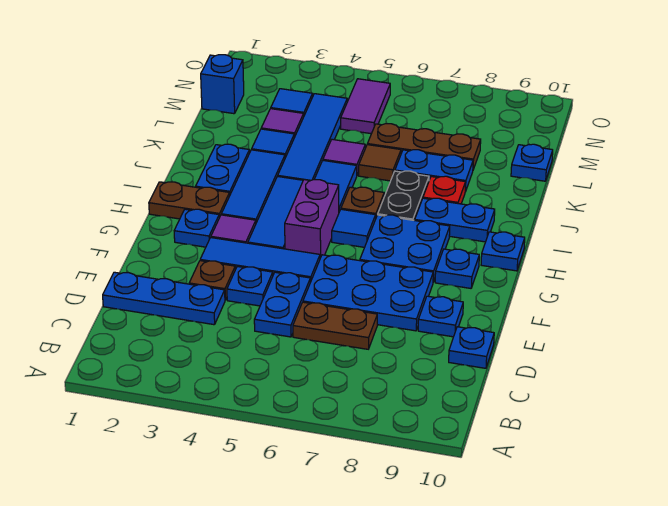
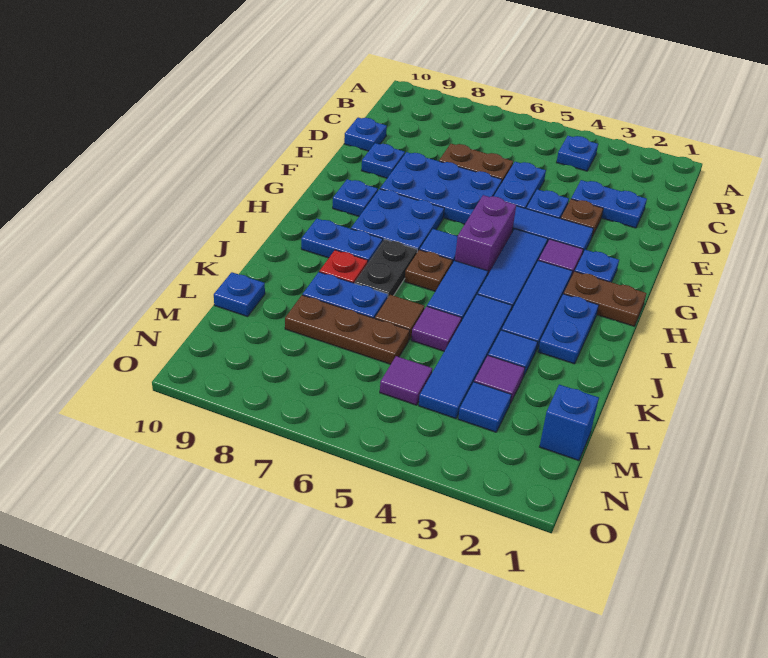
blue 1x3 plate [103,272,225,325] -> blue 1x2 plate [571,180,647,228]
blue 1x1 plate [481,232,525,271] -> blue 1x1 plate moved to [557,136,598,171]
purple 1x2 tile [341,79,390,134] -> purple 1x1 tile [380,356,433,405]

